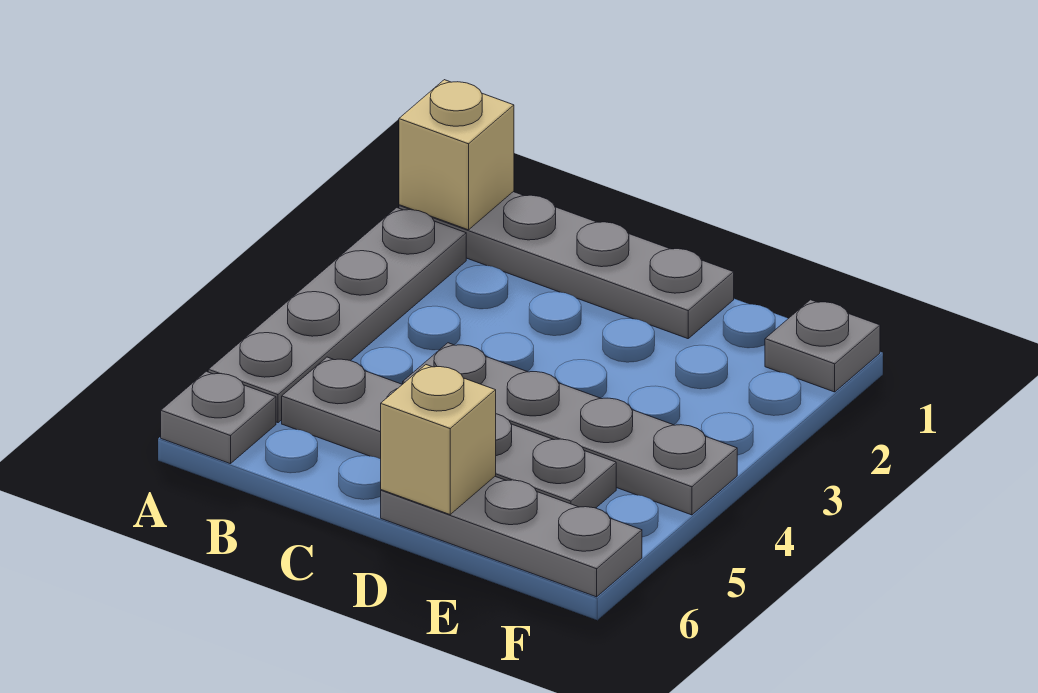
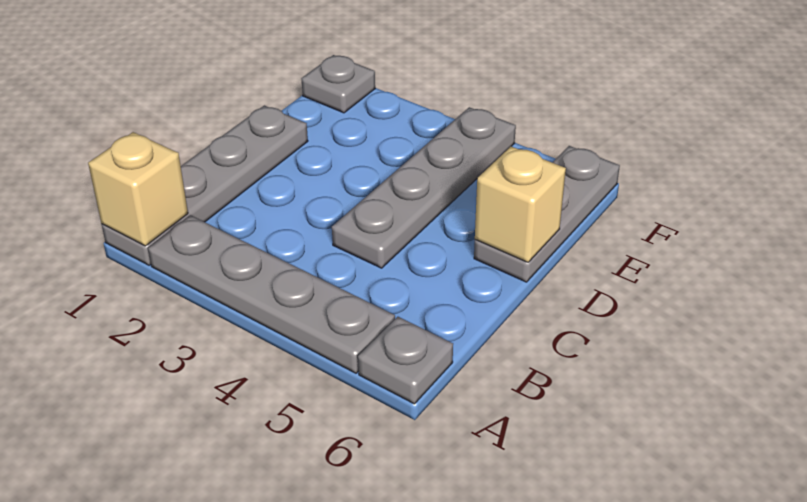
grey 1x4 plate [282,357,616,508] -> none

